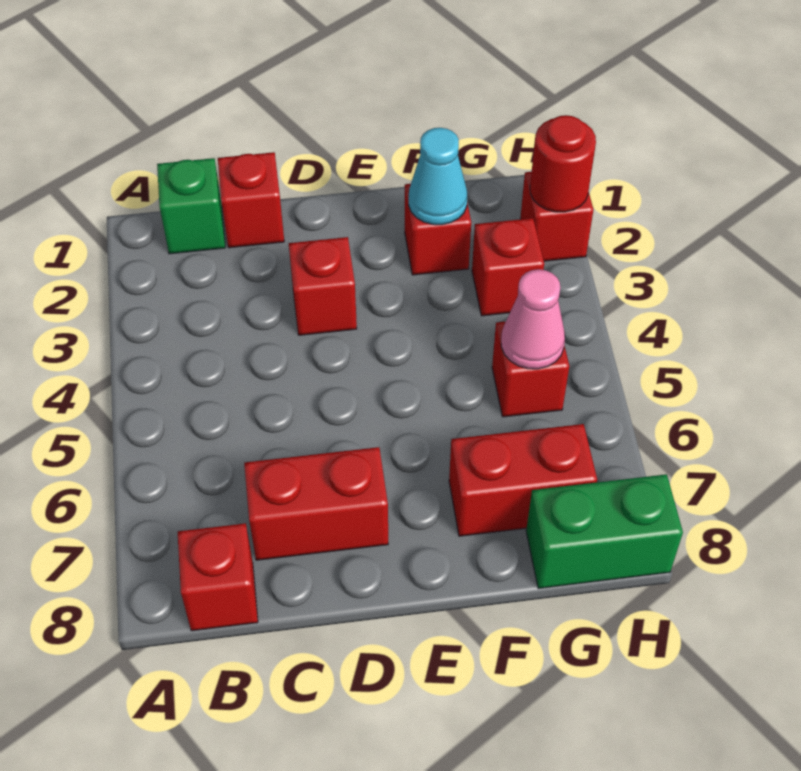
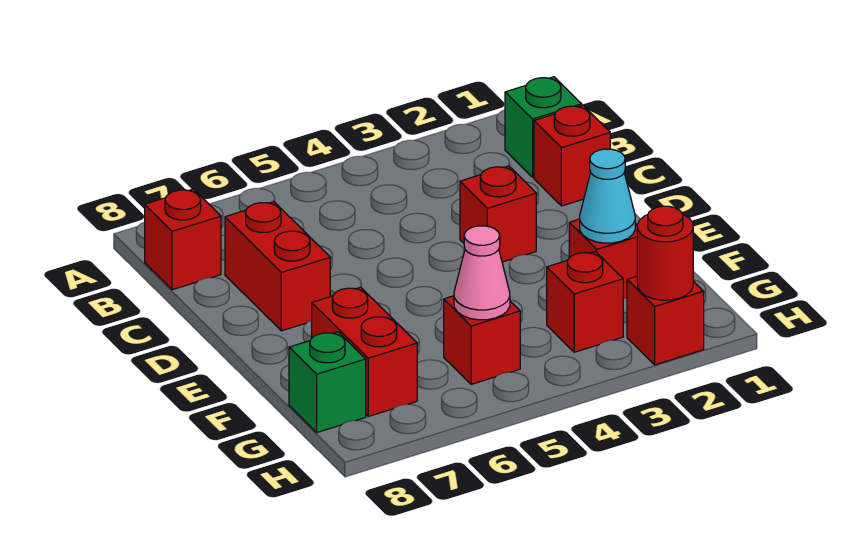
green 1x2 brick [526,474,683,589] -> green 1x1 brick [289,332,366,432]

